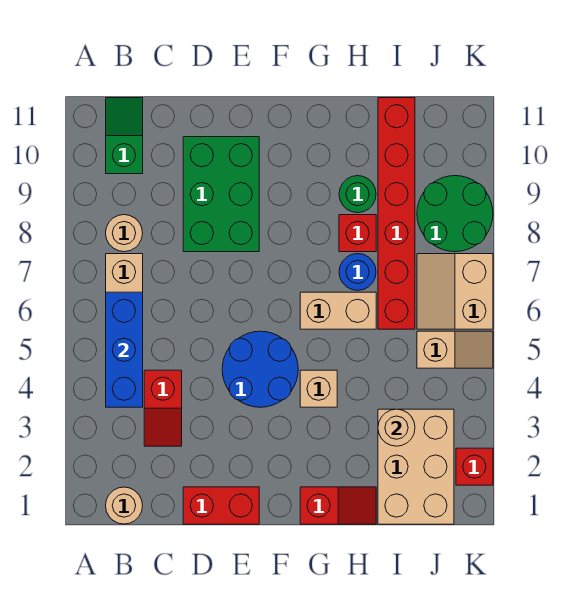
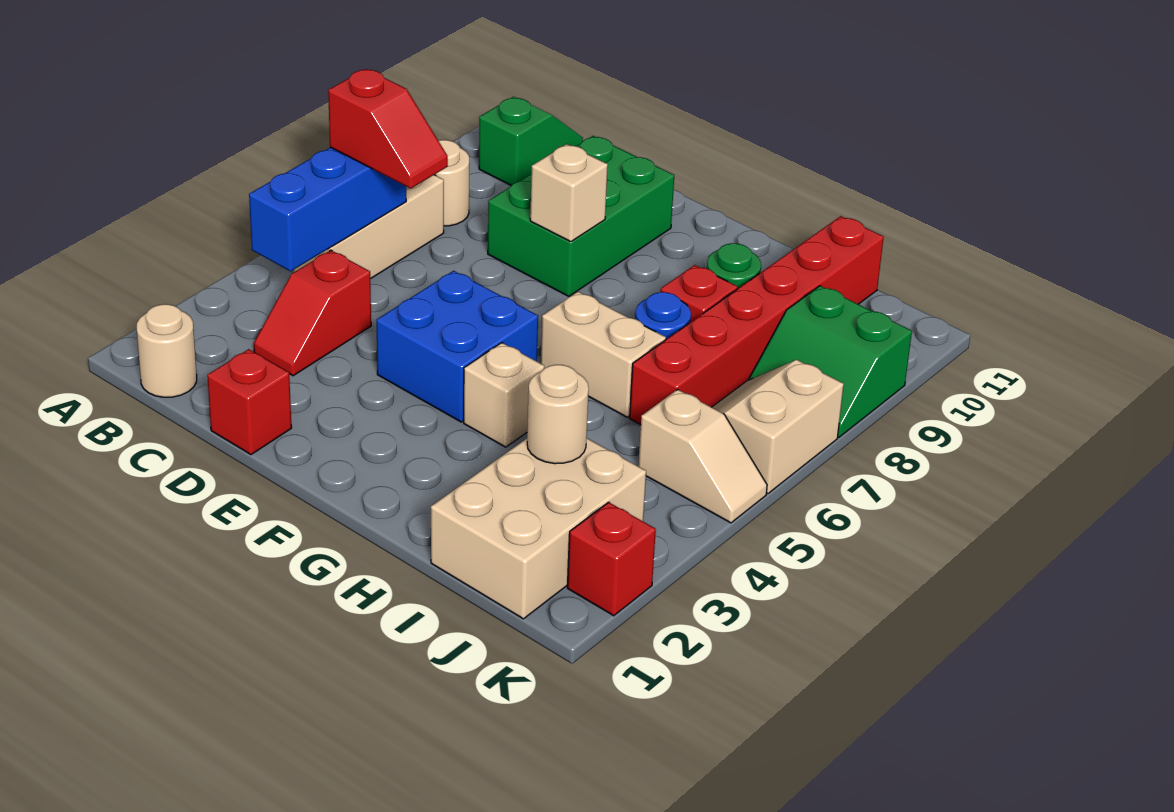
red 1x2 brick [183,487,259,524] -> red 1x1 brick [207,349,292,455]
blue 2x2 round brick [222,331,298,407] -> blue 2x2 brick [376,271,538,422]
none -> tan 1x1 brick [530,144,608,242]
red 1x2 slope [300,487,376,524] -> red 1x2 slope moved to [328,69,448,189]
green 2x2 round brick [417,176,493,252] -> green 2x2 slope [749,286,912,437]

